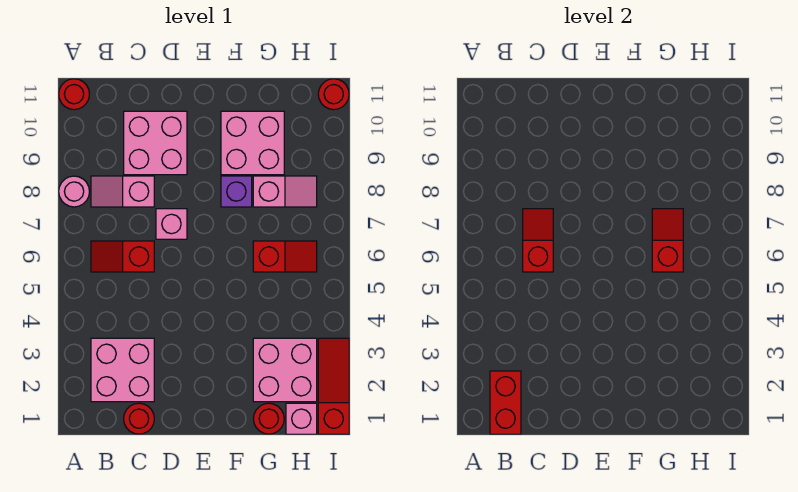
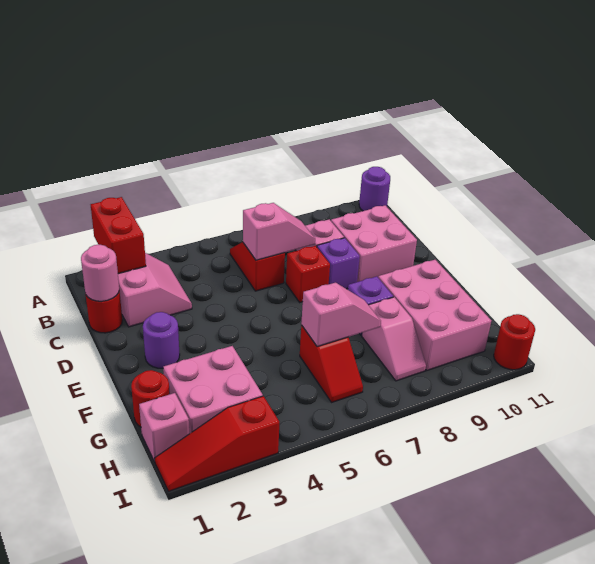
pink 1x1 round brick [59,176,89,207] -> pink 1x1 round brick moved to [81,245,119,301]
red 1x1 round brick [59,79,89,110] -> purple 1x1 round brick [359,167,390,211]
red 1x2 brick [490,371,521,434] -> red 1x2 brick turned to [91,197,146,274]
pink 2x2 brick [91,338,154,402] -> pink 2x2 slope [118,253,192,327]
red 1x2 slope [523,209,553,272] -> pink 1x2 slope [243,203,315,260]
pink 1x1 brick [156,209,187,239] -> red 1x1 brick [286,246,330,302]
none -> purple 1x1 brick [317,238,360,289]
none -> purple 1x1 round brick [143,312,180,368]
pink 2x2 brick [221,111,284,175] -> pink 2x3 brick [378,260,491,370]
red 1x2 slope [652,209,683,272] -> pink 1x2 slope [301,283,381,347]
red 1x3 slope [318,338,349,434] -> red 1x3 slope turned to [155,396,279,491]

